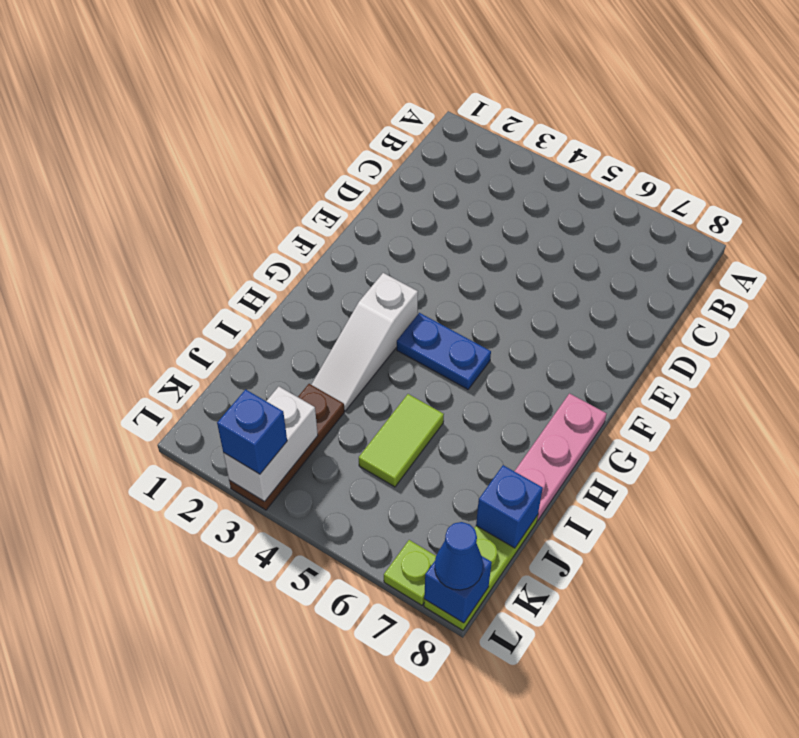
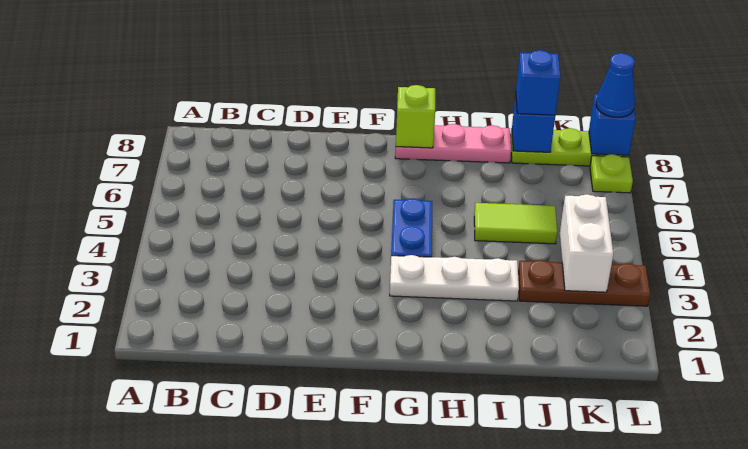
white 1x3 slope [311,273,418,411] -> white 1x3 plate [390,255,519,301]
none -> lime 1x1 brick [396,85,435,148]
white 1x2 brick [223,387,318,502] -> white 1x2 brick turned to [560,194,613,292]
blue 1x1 brick [217,389,287,474] -> blue 1x1 brick moved to [516,50,561,115]

